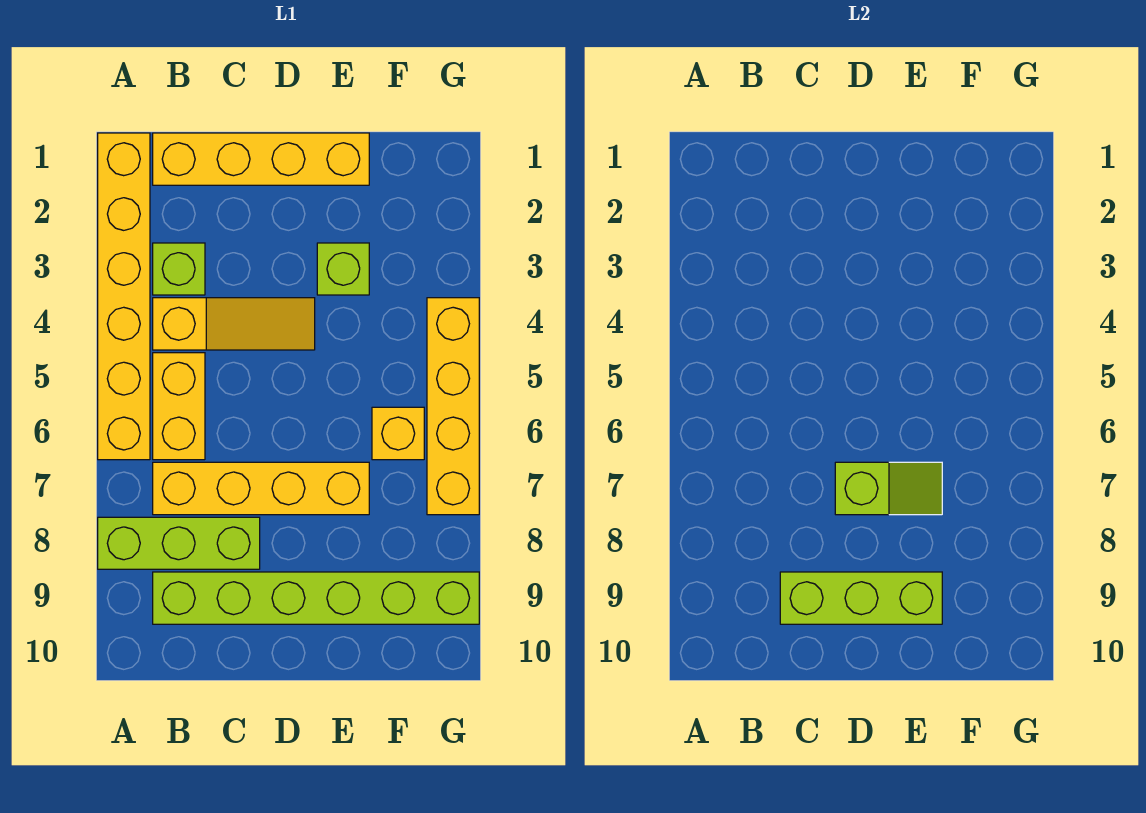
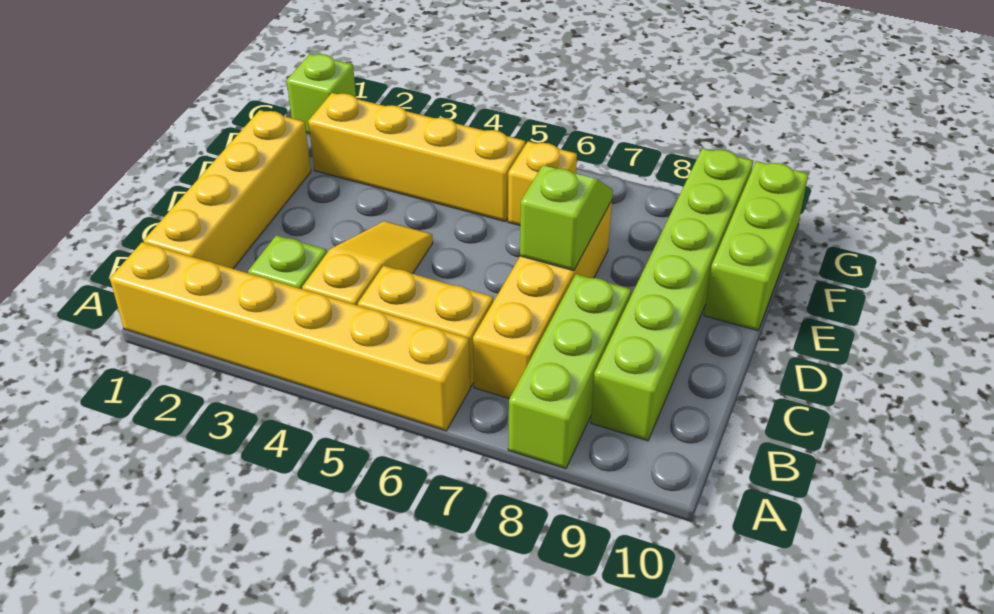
lime 1x3 brick [780,572,942,624] -> lime 1x3 brick moved to [704,161,808,331]
lime 1x1 brick [317,243,369,295] -> lime 1x1 brick moved to [287,54,356,134]
yellow 1x4 brick [427,298,479,515] -> yellow 1x4 brick moved to [308,93,525,222]

